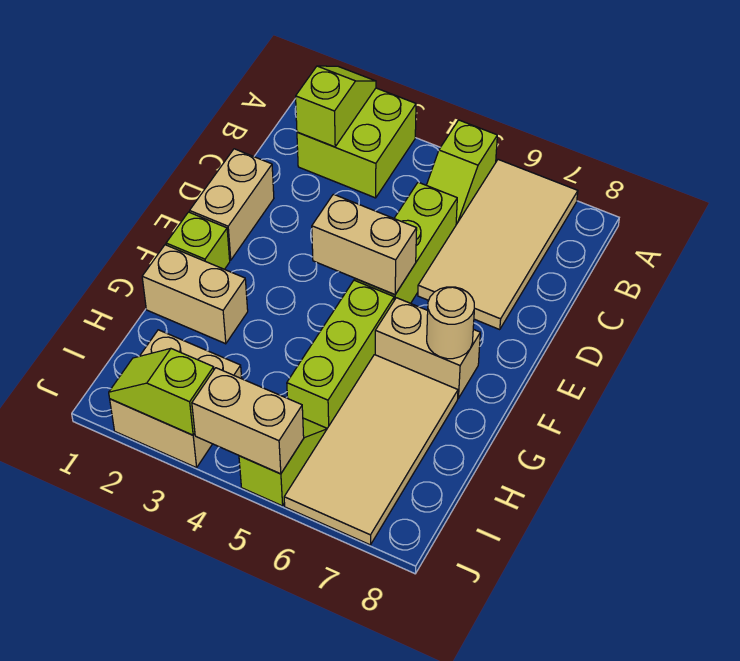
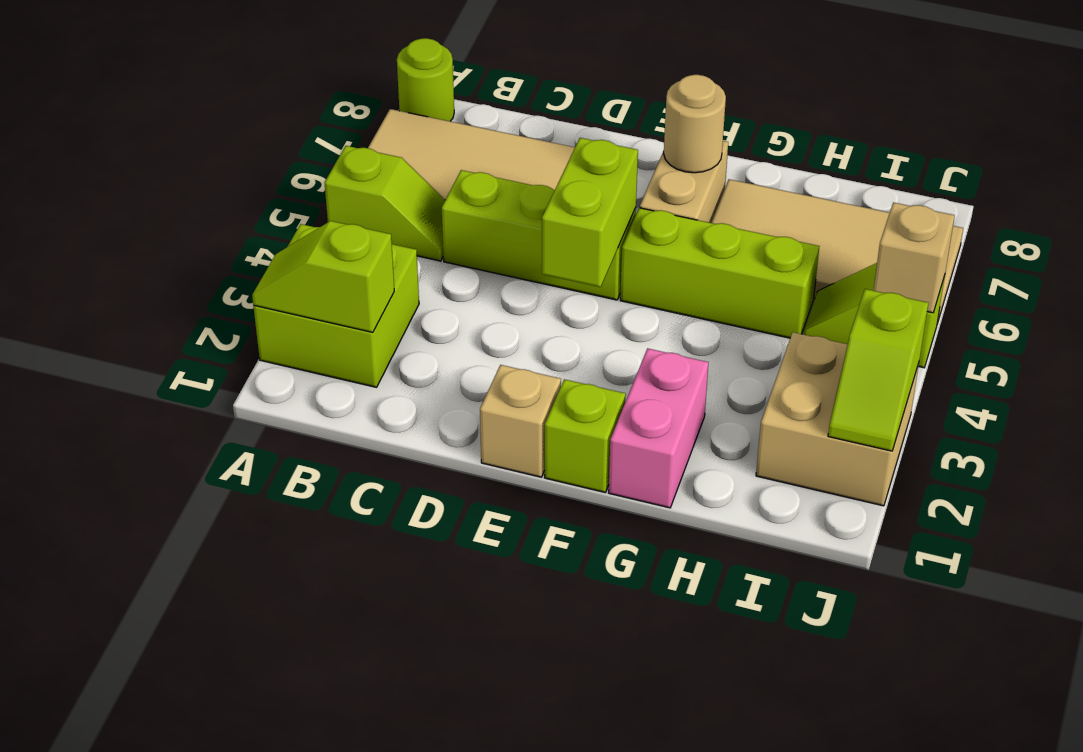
none -> lime 1x1 round brick [397,38,454,121]
tan 1x2 brick [190,149,274,260] -> tan 1x1 brick [480,365,561,477]
tan 1x2 brick [312,194,417,295] -> lime 1x2 brick [542,138,638,287]
tan 1x2 brick [142,245,248,344] -> pink 1x2 brick [609,348,708,508]
tan 1x2 brick [192,368,304,474] -> tan 1x1 brick [873,202,955,313]

